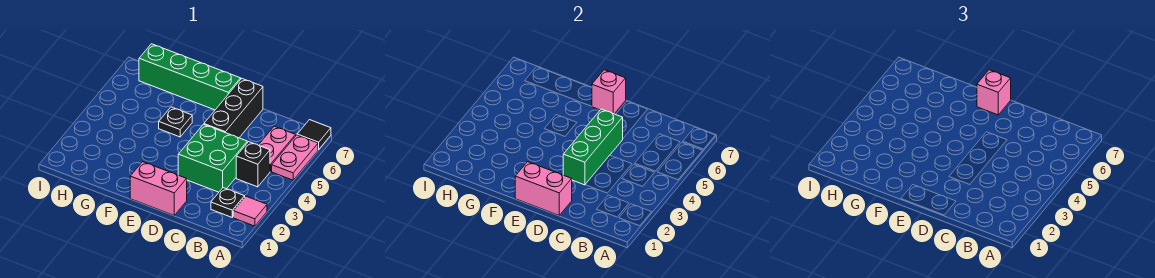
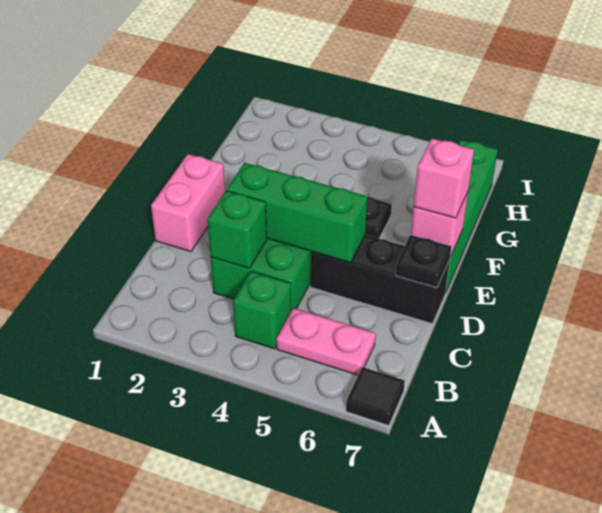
pink 1x1 tile [233,196,267,226] -> none
pink 1x2 plate [272,135,318,180] -> none
black 1x1 plate [211,188,245,217] -> black 1x1 plate moved to [396,235,452,288]
black 1x1 brick [236,142,270,187] -> green 1x1 brick [233,271,291,349]
none -> green 1x1 brick [208,191,267,268]
pink 1x2 brick [515,162,572,215] -> none

